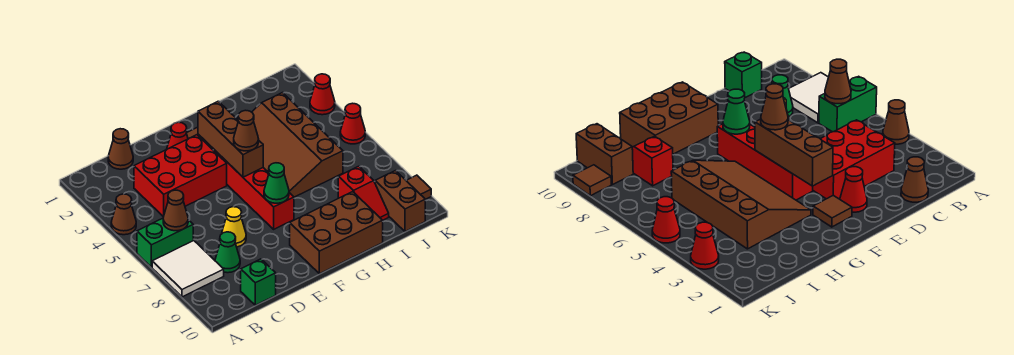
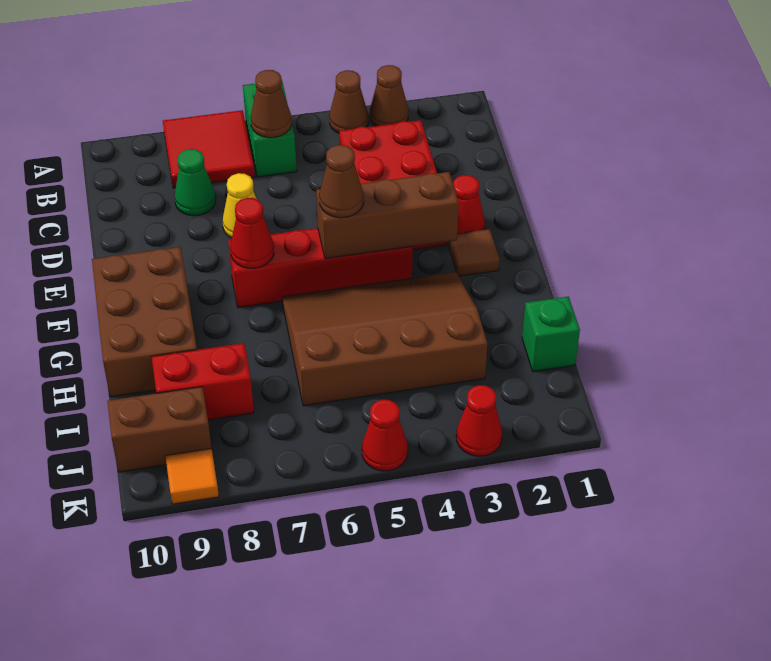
white 2x2 tile [152,240,224,297] -> red 2x2 tile [163,110,255,188]
brown 1x1 cone [108,129,133,169] -> brown 1x1 cone moved to [370,65,408,126]
green 1x1 brick [241,259,276,305] -> green 1x1 brick moved to [522,297,580,372]
green 1x1 cone [264,163,289,203] -> red 1x1 cone [230,198,274,268]
red 1x2 slope [338,166,389,220] -> red 1x2 brick [152,343,254,420]
brown 1x1 tile [406,175,431,199] -> orange 1x1 tile [165,449,219,504]

